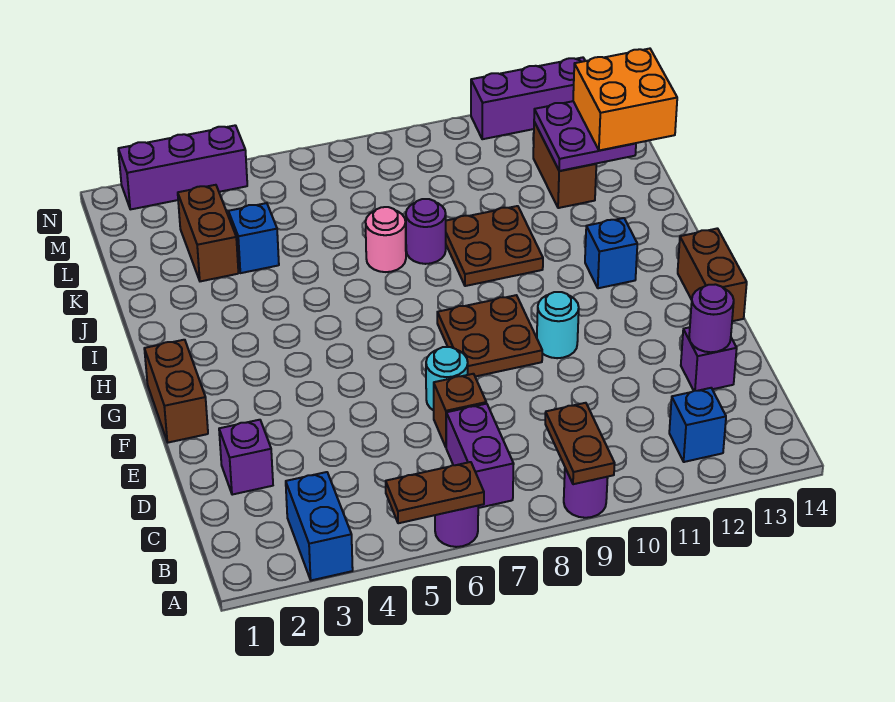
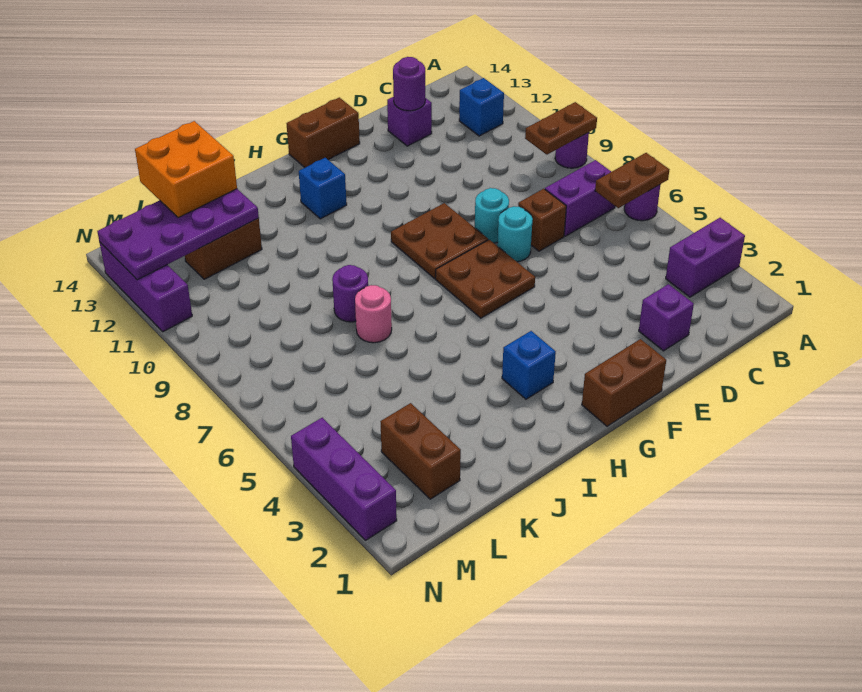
blue 1x2 brick [286,472,353,580] -> purple 1x2 brick [666,218,745,297]
brown 1x2 plate [386,462,484,523] -> brown 1x2 plate turned to [595,153,669,208]
cyan 1x1 round brick [537,292,579,358] -> cyan 1x1 round brick moved to [475,188,509,243]
brown 2x2 plate [446,206,543,286] -> brown 2x2 plate moved to [435,240,535,318]
brown 1x2 brick [178,185,238,281] -> brown 1x2 brick turned to [380,403,461,499]
blue 1x1 brick [228,203,279,273] -> blue 1x1 brick moved to [502,331,556,399]
purple 2x2 plate [534,101,636,171] -> purple 2x4 plate [97,189,259,280]

